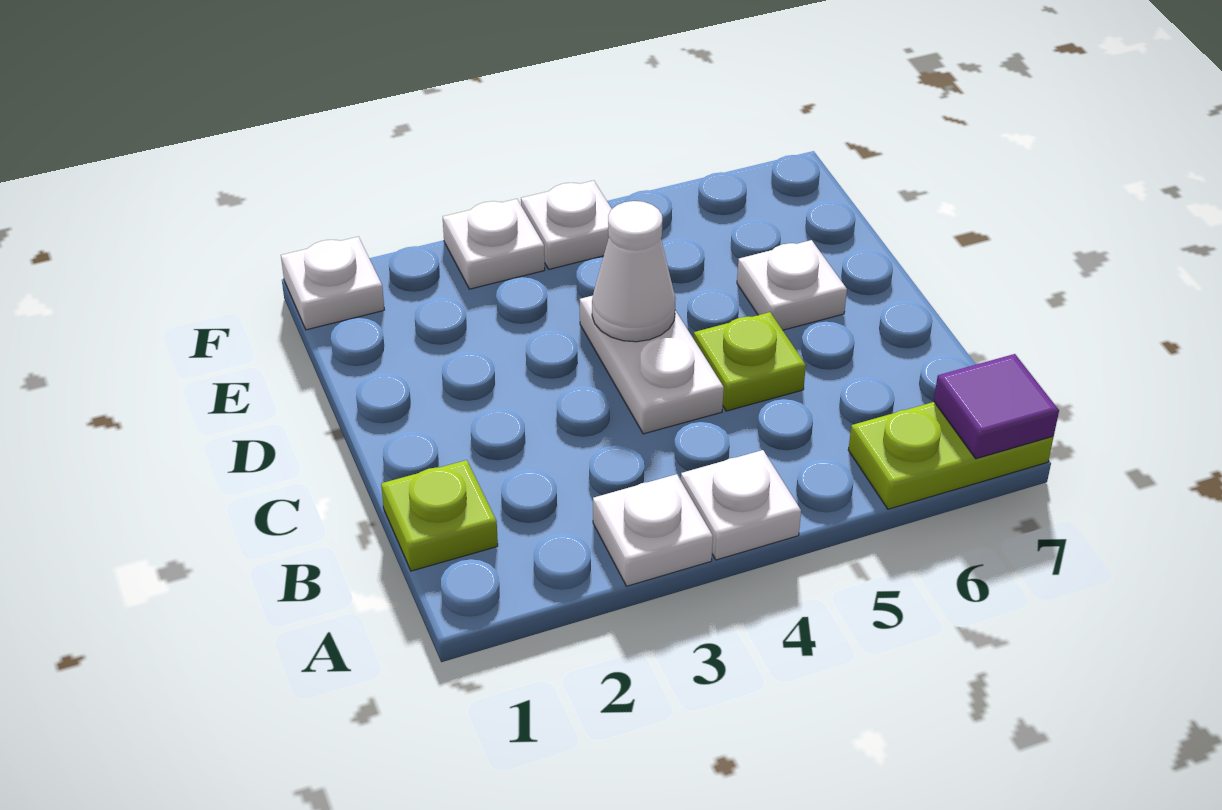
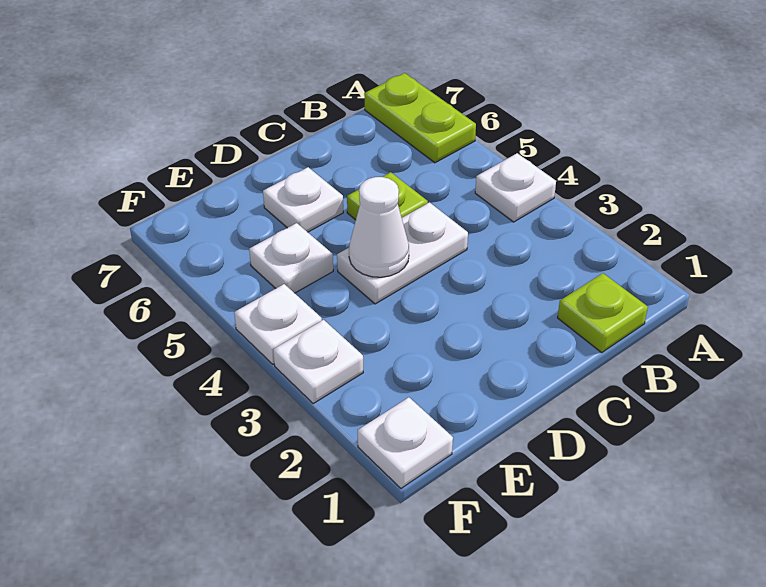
white 1x1 plate [593,474,713,586] -> white 1x1 plate moved to [249,223,333,293]
purple 1x1 tile [934,354,1059,459] -> none

